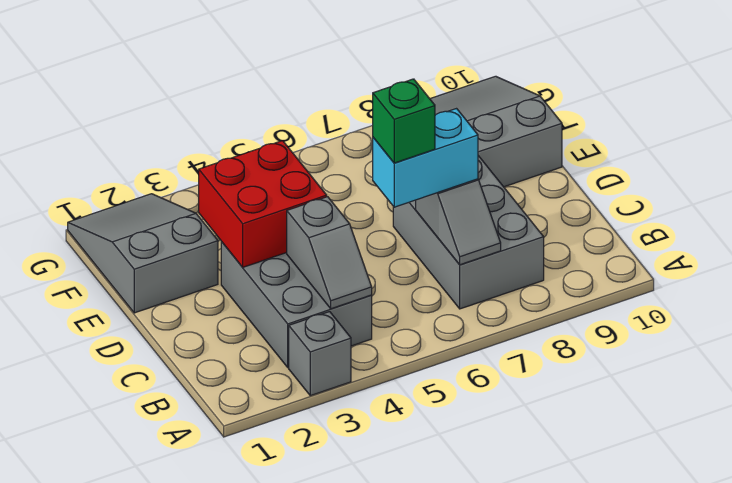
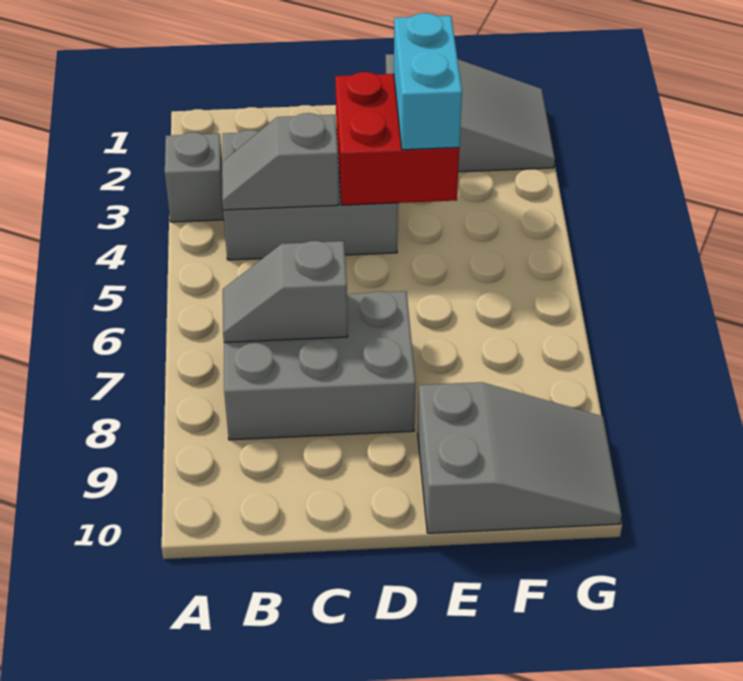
cyan 1x2 brick [373,109,478,207] -> cyan 1x2 brick moved to [394,13,462,150]
green 1x1 brick [373,79,435,163] -> none

